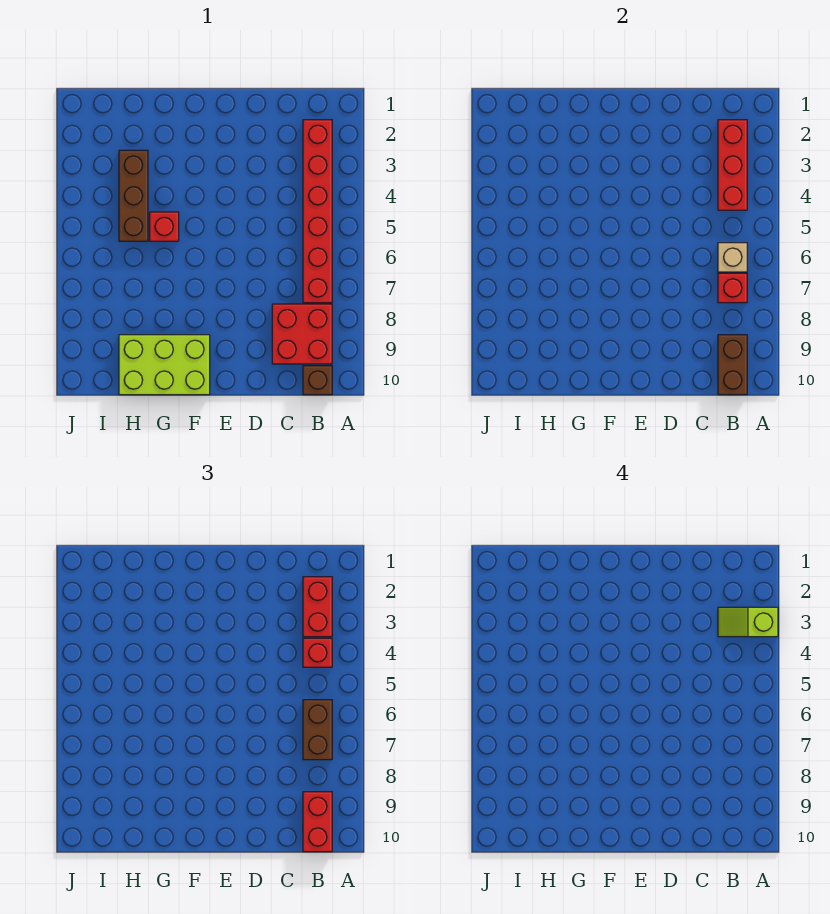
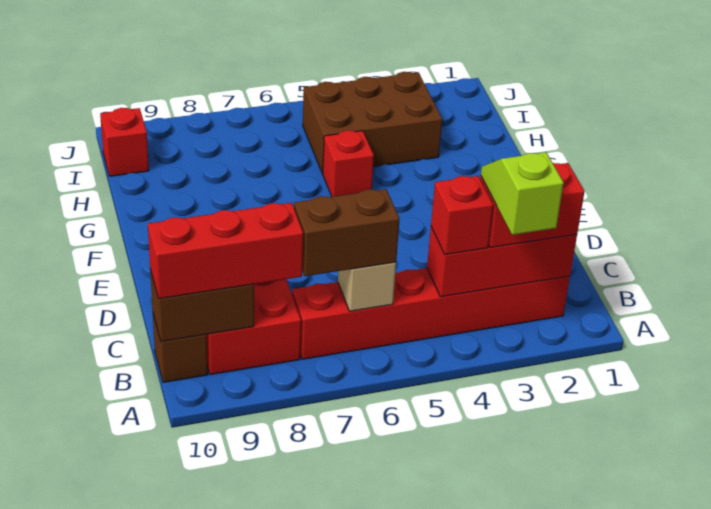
red 1x1 brick [718,273,747,303] -> red 1x1 brick moved to [100,108,149,176]
red 1x2 brick [303,792,332,852] -> red 1x3 brick [148,203,303,299]
lime 2x3 brick [119,335,210,395] -> none
brown 1x3 brick [119,150,148,241] -> brown 2x3 brick [303,72,442,174]

